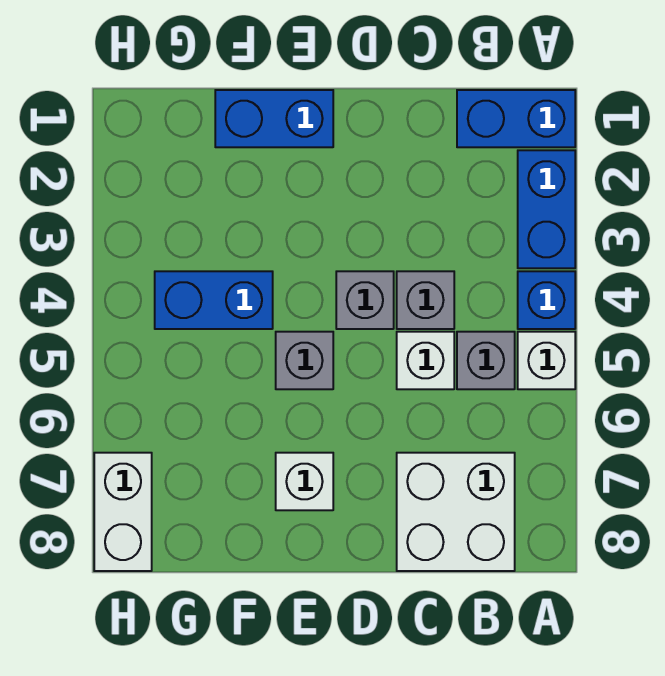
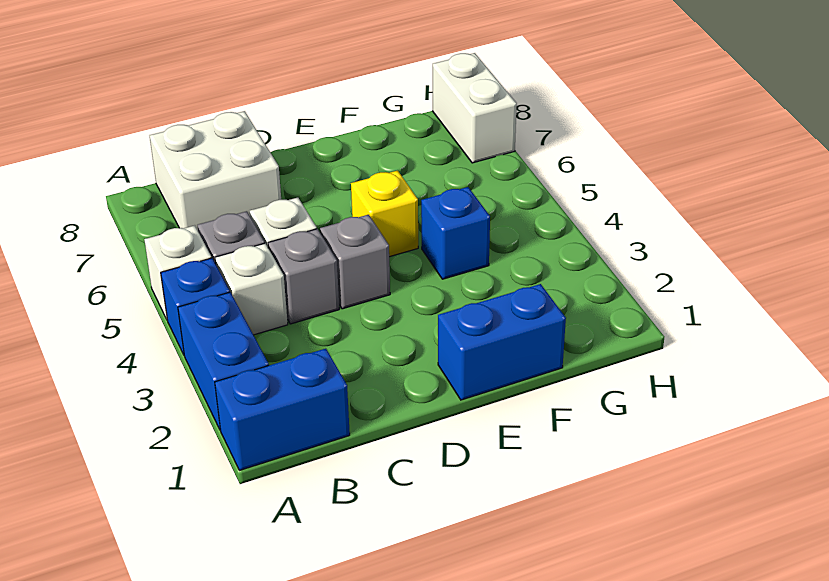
grey 1x1 brick [276,332,333,389] -> yellow 1x1 brick [351,171,418,257]
white 1x1 brick [276,453,333,510] -> white 1x1 brick moved to [215,243,288,335]
blue 1x2 brick [155,271,273,329] -> blue 1x1 brick [421,187,490,279]

